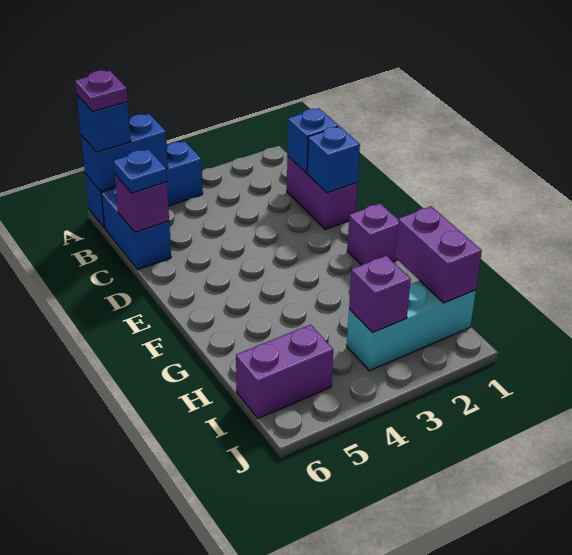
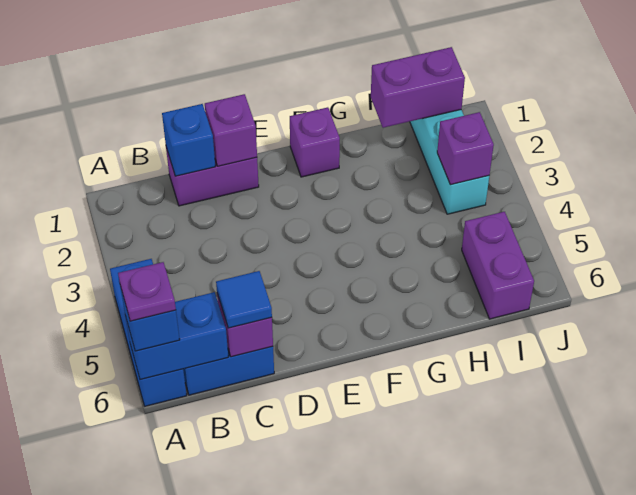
blue 1x2 brick [81,114,168,191] -> blue 1x2 brick turned to [126,292,228,380]
blue 1x1 plate [114,149,167,193] -> blue 1x1 tile [216,271,272,328]
blue 1x1 brick [307,126,360,193] -> purple 1x1 brick [205,94,257,166]

